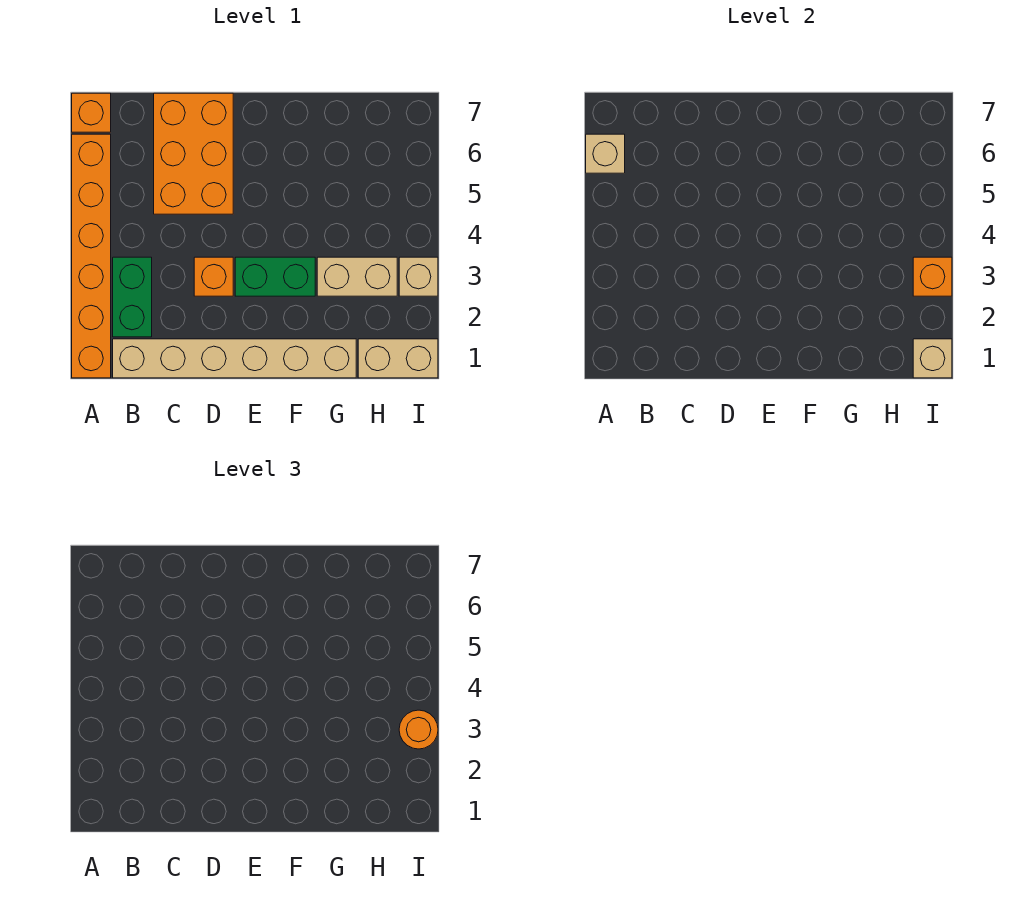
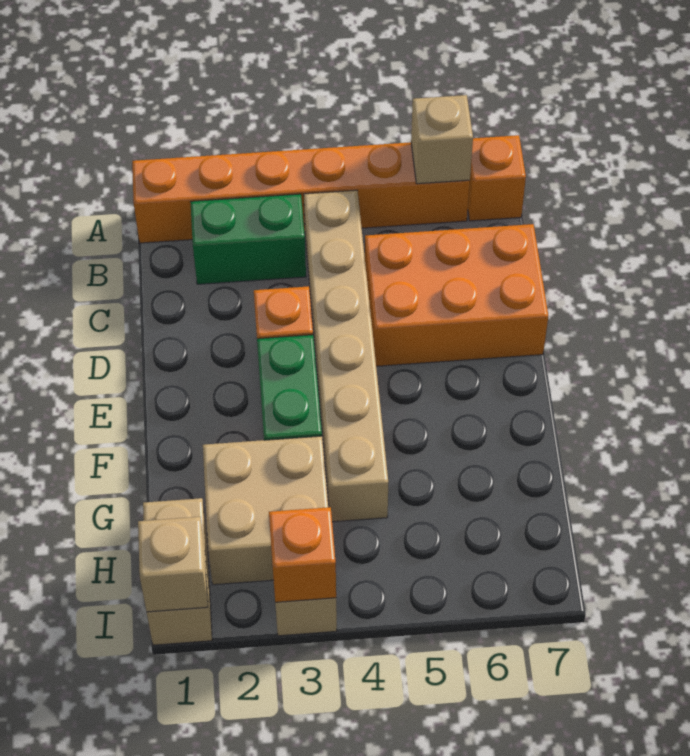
tan 1x6 brick [113,339,356,378] -> tan 1x6 brick moved to [304,190,388,522]
tan 1x2 brick [317,257,397,296] -> tan 2x2 brick [203,436,328,585]
orange 1x1 round brick [399,710,438,749] -> none

